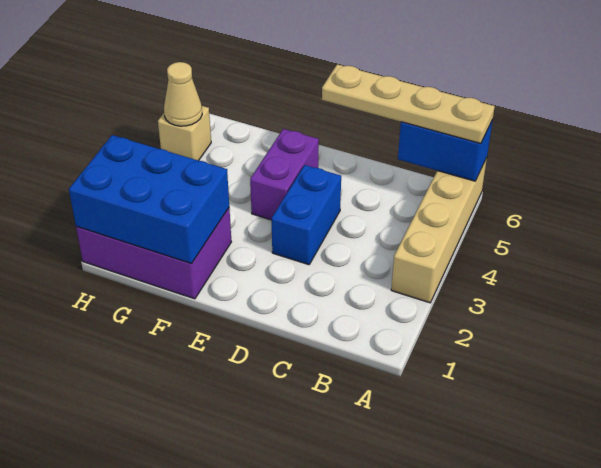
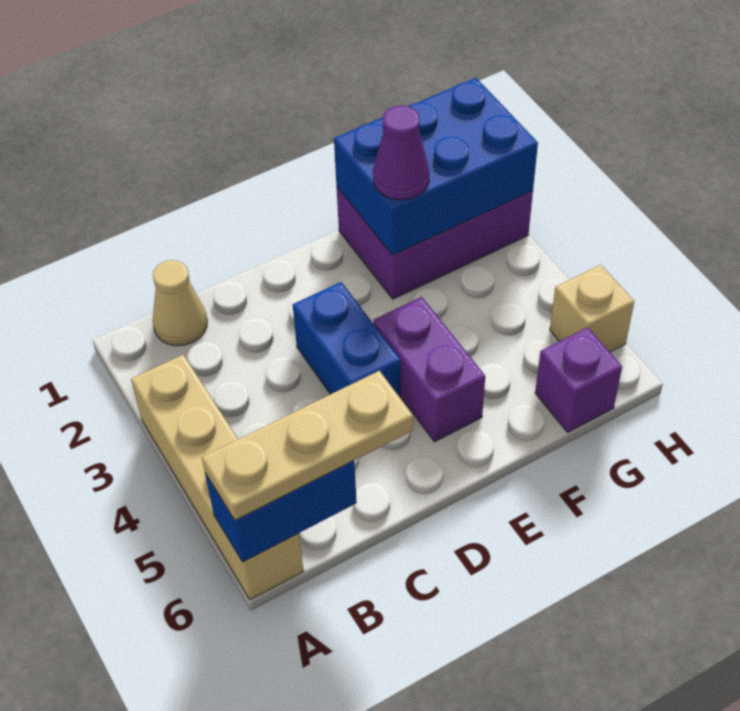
tan 1x4 plate [322,64,495,143] -> tan 1x3 plate [202,371,413,520]
none -> purple 1x1 cone [373,106,430,200]
none -> purple 1x1 brick [535,327,622,432]
tan 1x1 cone [164,62,202,126] -> tan 1x1 cone moved to [153,260,207,346]

